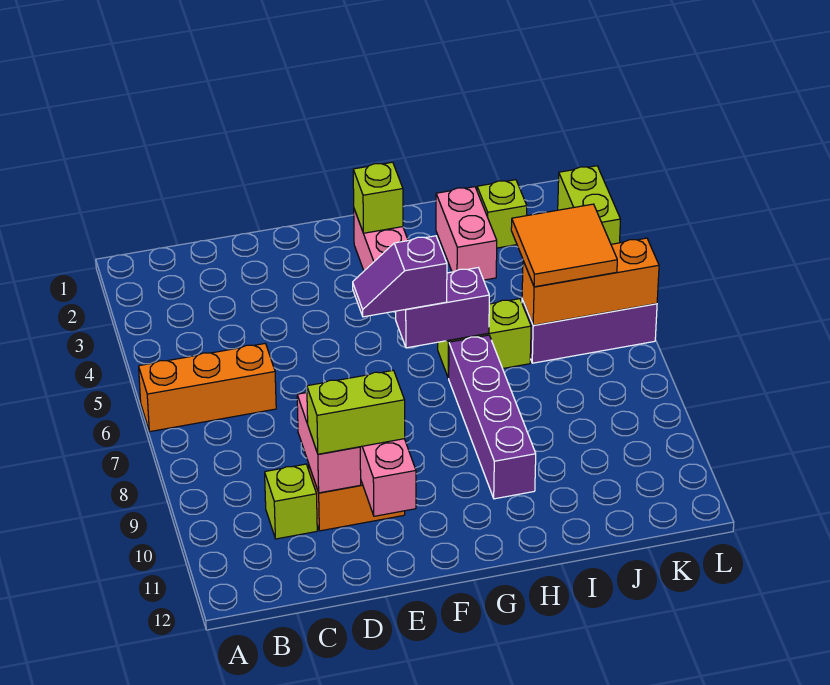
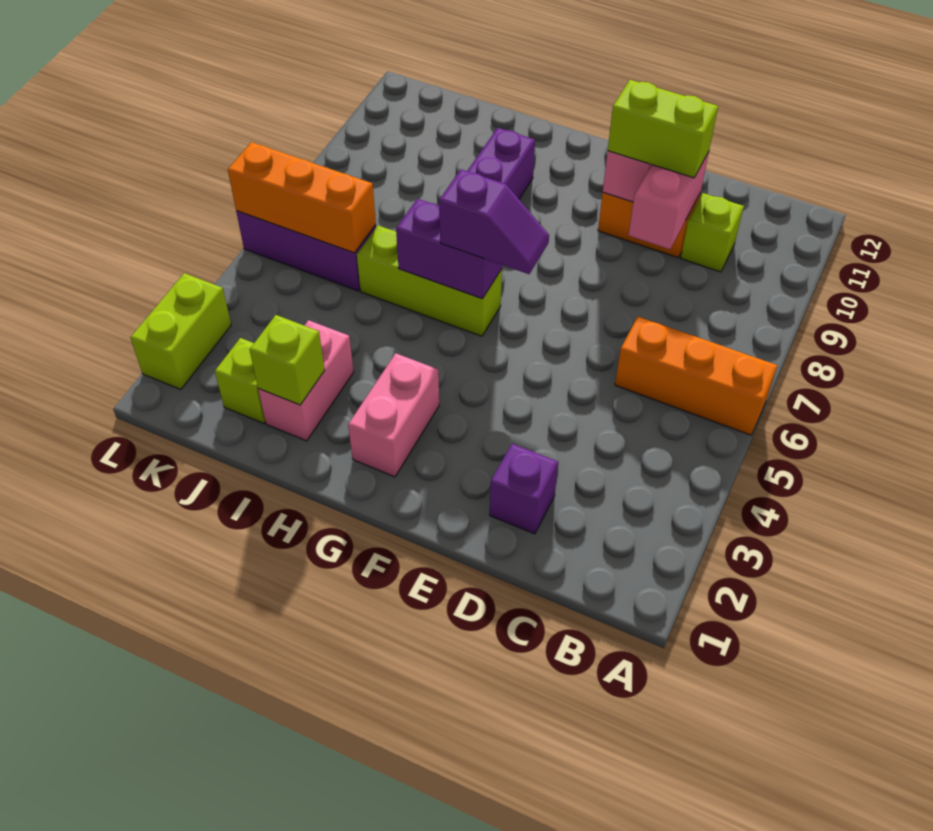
none -> purple 1x1 brick [490,444,558,534]
lime 1x1 brick [353,162,403,233] -> lime 1x1 brick moved to [250,315,325,405]
lime 1x2 brick [438,299,531,378] -> lime 1x3 brick [357,225,502,336]
orange 2x2 tile [511,204,617,287] -> none

